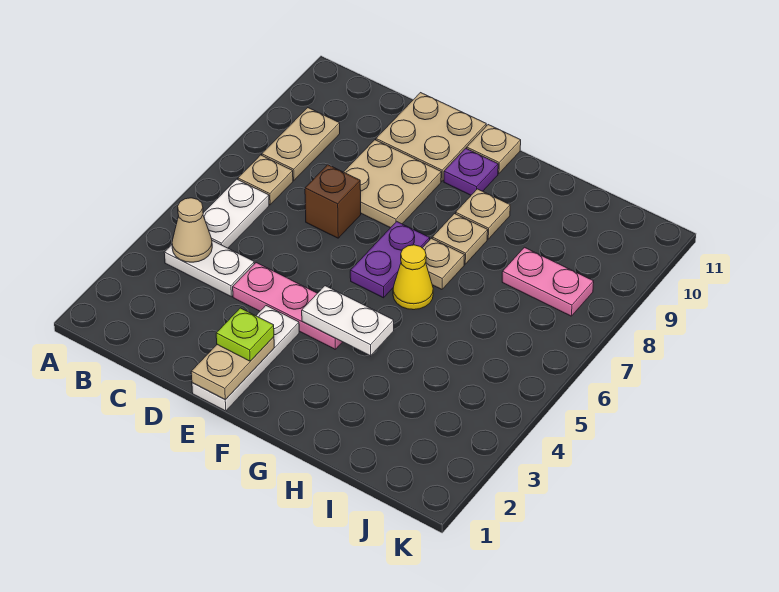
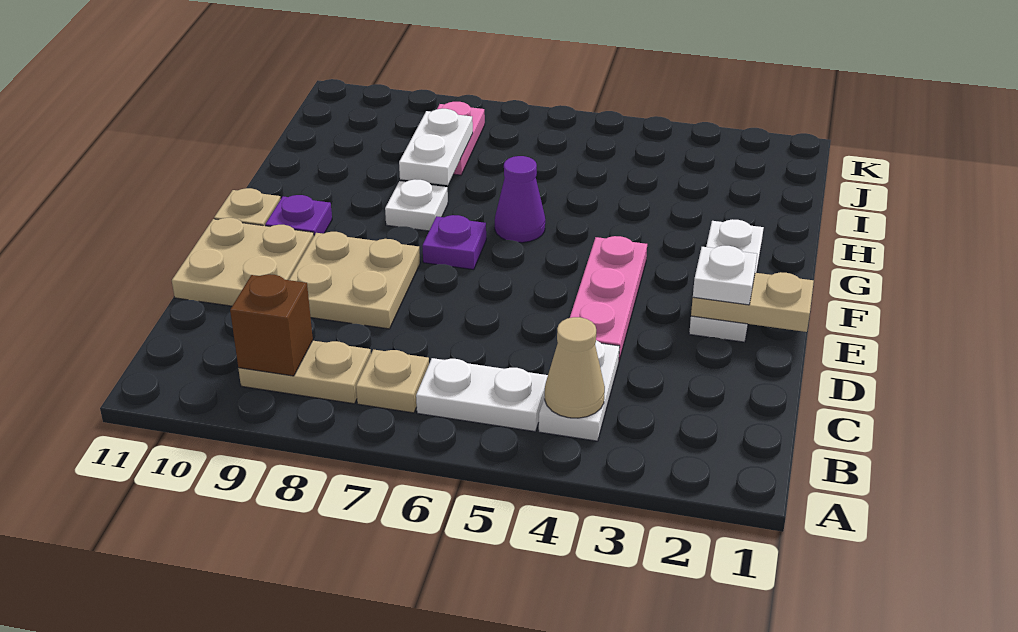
brown 1x1 brick [305,165,361,238] -> brown 1x1 brick moved to [230,274,313,376]
white 1x3 plate [192,306,299,411] -> white 1x3 plate turned to [689,219,764,342]
lime 1x1 plate [216,308,274,361] -> white 1x1 plate [693,246,757,305]
white 1x2 plate [302,286,394,356] -> white 1x2 plate moved to [399,109,473,185]
purple 1x2 plate [350,221,430,298] -> purple 1x1 plate [422,215,486,270]
yellow 1x1 cone [393,245,433,310] -> purple 1x1 cone [495,156,545,243]
tan 1x1 plate [423,238,464,289] -> none
tan 1x1 plate [432,214,488,264] -> white 1x1 plate [385,180,448,231]
tan 1x1 plate [456,189,510,239] -> none

